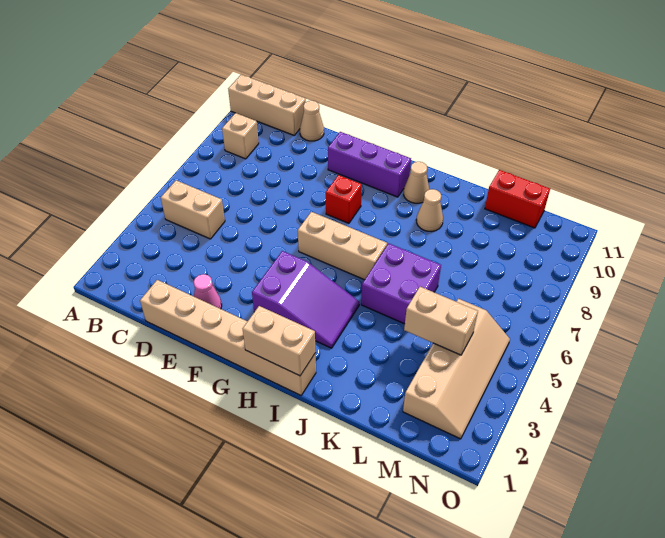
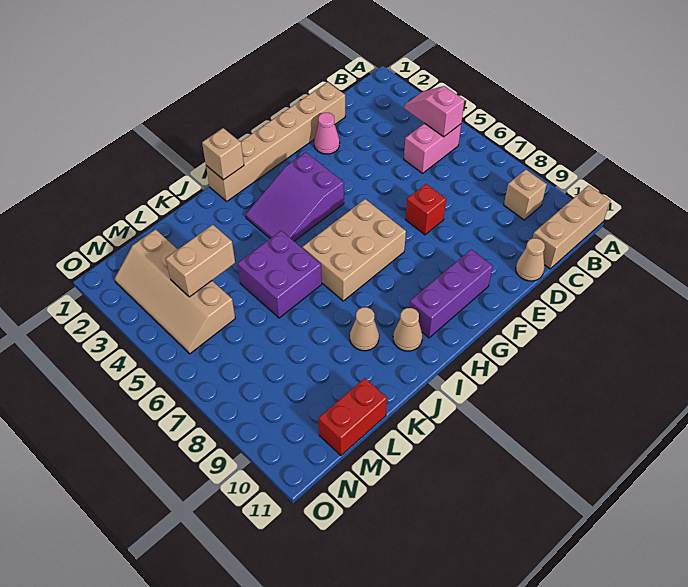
none -> pink 1x2 slope [405,86,465,137]
tan 1x2 brick [161,180,225,239] -> pink 1x2 brick [404,123,461,173]
tan 1x3 brick [298,212,387,280] -> tan 2x3 brick [303,199,406,301]
red 1x1 brick [326,175,362,223] -> red 1x1 brick moved to [405,184,446,235]
tan 1x2 brick [243,306,316,376] -> tan 1x1 brick [202,128,244,180]

